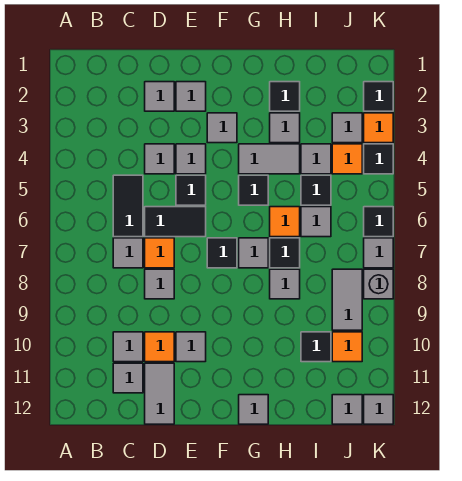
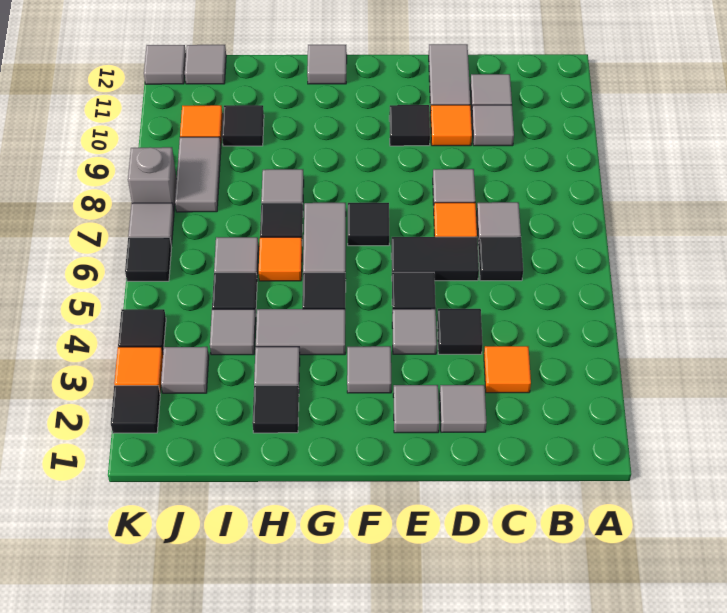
black 1x2 tile [113,175,143,237] -> black 1x1 tile [478,237,523,281]
grey 1x1 tile [145,144,174,174] -> black 1x1 tile [437,309,483,354]
grey 1x1 tile [176,332,206,362] -> black 1x1 tile [389,105,430,146]
grey 1x1 tile [239,238,268,268] -> grey 1x2 tile [303,203,346,279]
orange 1x1 tile [332,144,362,174] -> orange 1x1 tile moved to [484,346,531,393]

